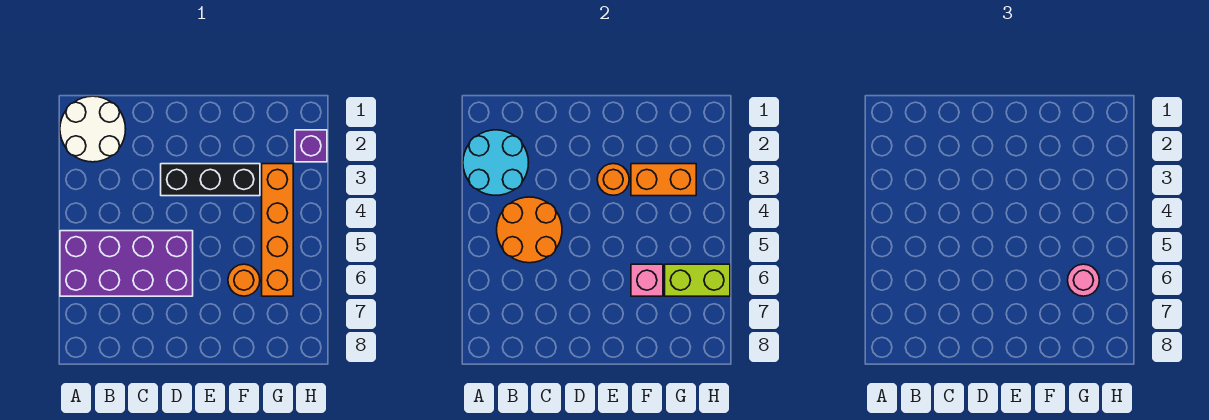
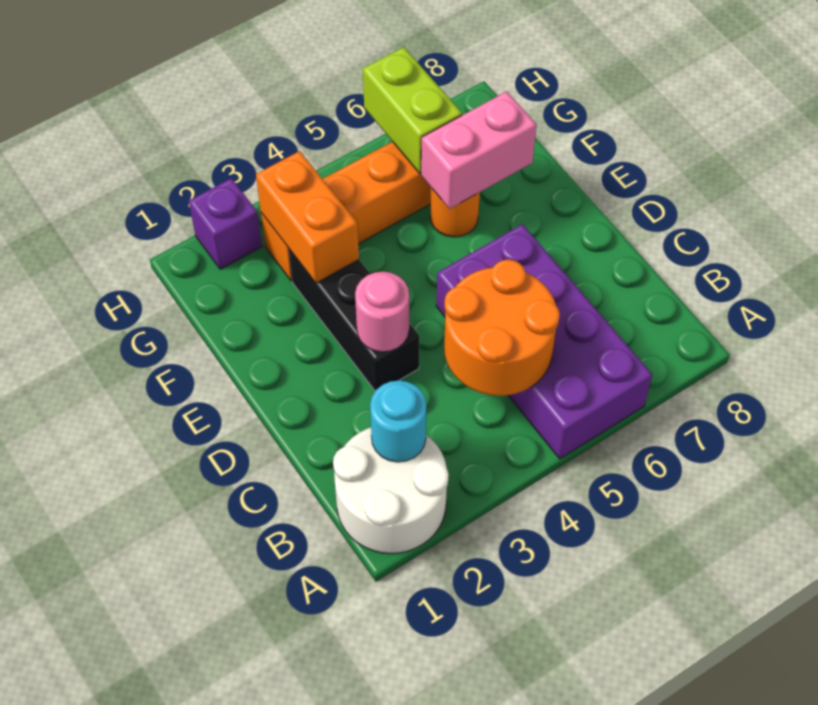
cyan 2x2 round brick [463,130,529,195] -> cyan 1x1 round brick [370,380,426,462]
orange 1x1 round brick [597,164,629,195] -> none
pink 1x1 brick [631,264,663,296] -> pink 1x2 brick [421,92,536,209]
pink 1x1 round brick [1068,264,1099,296] -> pink 1x1 round brick moved to [355,272,409,352]

